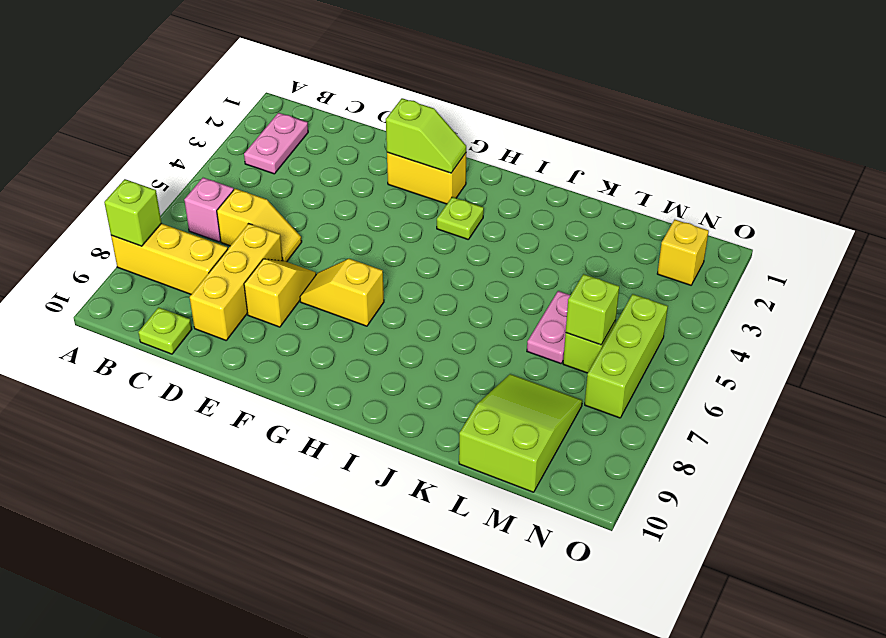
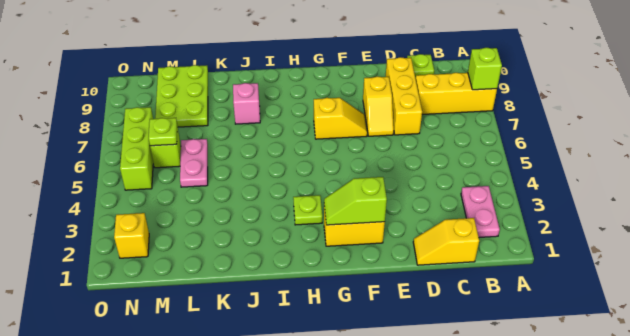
pink 1x1 brick [184,178,234,242] -> pink 1x1 brick moved to [233,83,260,124]
yellow 1x2 slope [217,189,302,262] -> yellow 1x2 slope moved to [413,218,479,265]
lime 2x3 slope [459,374,582,492] -> lime 2x3 plate [155,65,208,127]
lime 1x1 brick [566,274,619,345] -> lime 1x1 plate [149,118,177,146]

